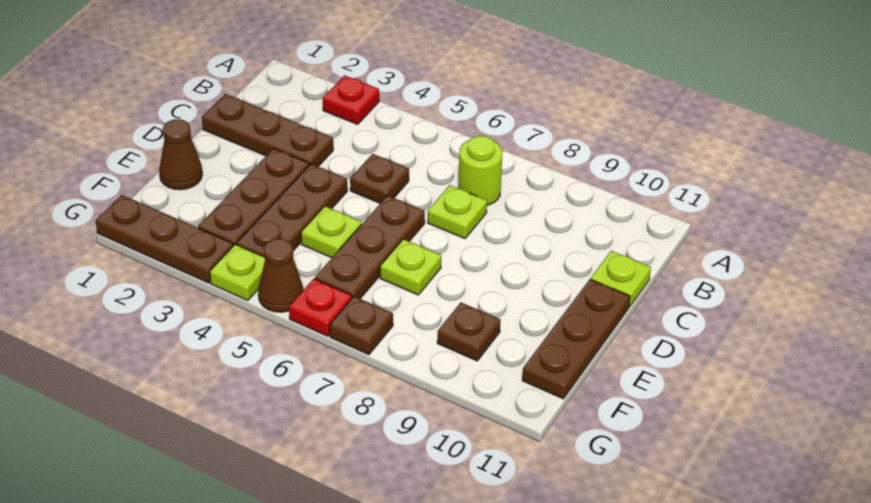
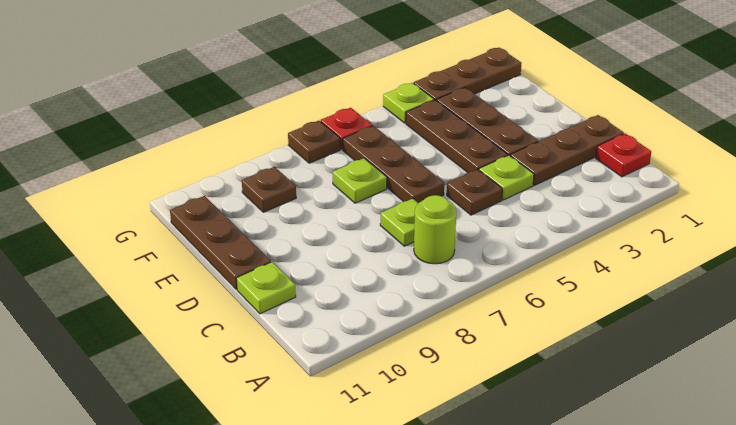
red 1x1 plate [323,76,379,124] -> red 1x1 plate moved to [596,133,651,177]
brown 1x1 cone [159,119,202,190] -> none
lime 1x1 plate [301,206,362,258] -> lime 1x1 plate moved to [479,155,534,200]
brown 1x1 cone [258,239,303,312] -> none

